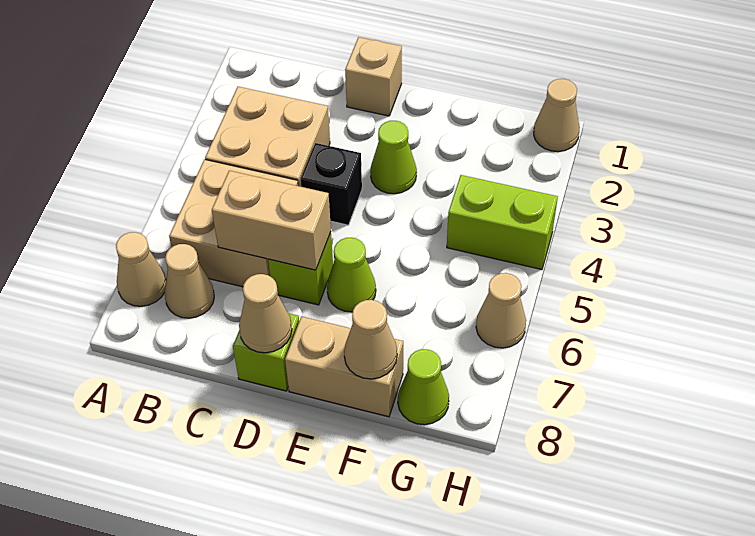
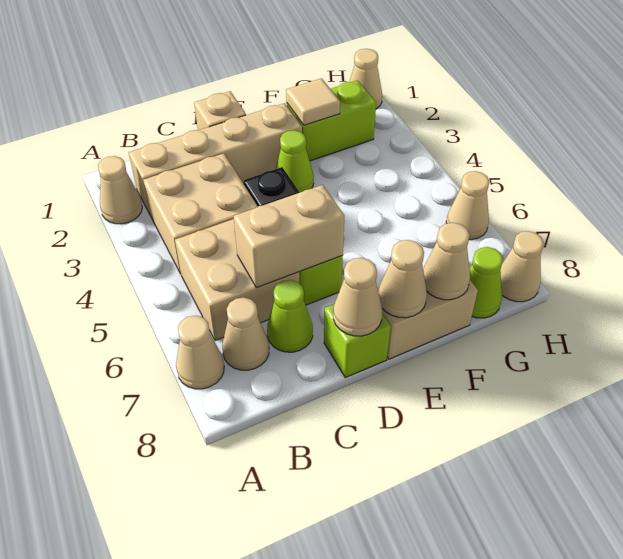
none -> tan 1x1 cone [98,156,142,224]
none -> tan 1x4 brick [129,103,302,214]
lime 1x1 cone [327,238,376,312] -> lime 1x1 cone moved to [267,280,313,352]
none -> tan 1x1 cone [378,240,427,318]
none -> tan 1x1 tile [286,78,340,125]
lime 1x2 brick [447,175,558,270] -> lime 1x2 brick moved to [287,80,376,161]
none -> tan 1x1 cone [500,231,544,302]

